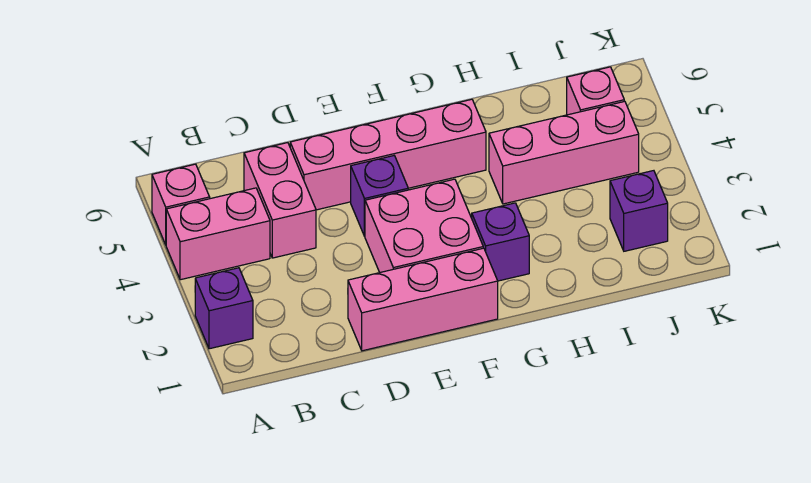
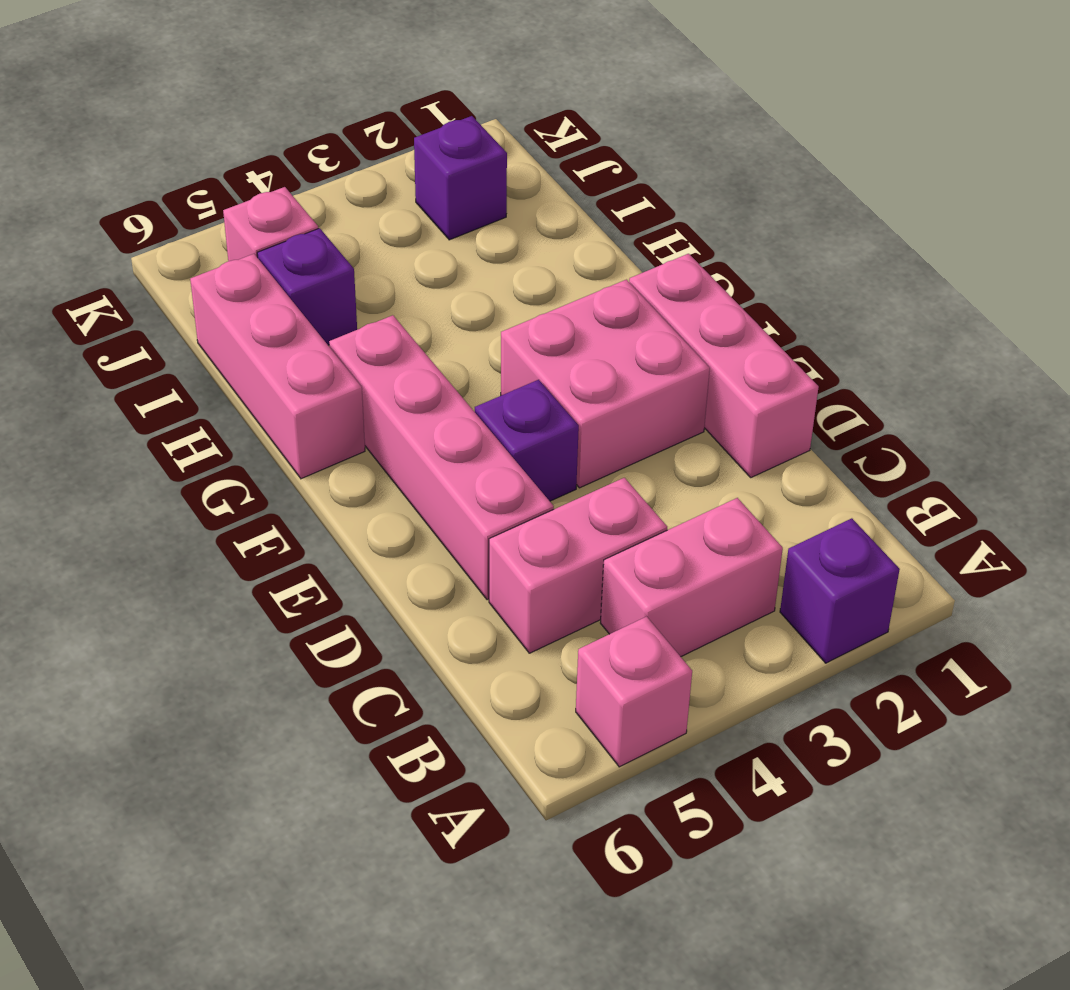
pink 1x2 brick [166,188,270,280] -> pink 1x2 brick turned to [601,498,783,657]
purple 1x1 brick [472,203,529,281] -> purple 1x1 brick moved to [257,228,357,345]
pink 1x3 brick [489,101,639,204] -> pink 1x3 brick moved to [190,254,365,479]

